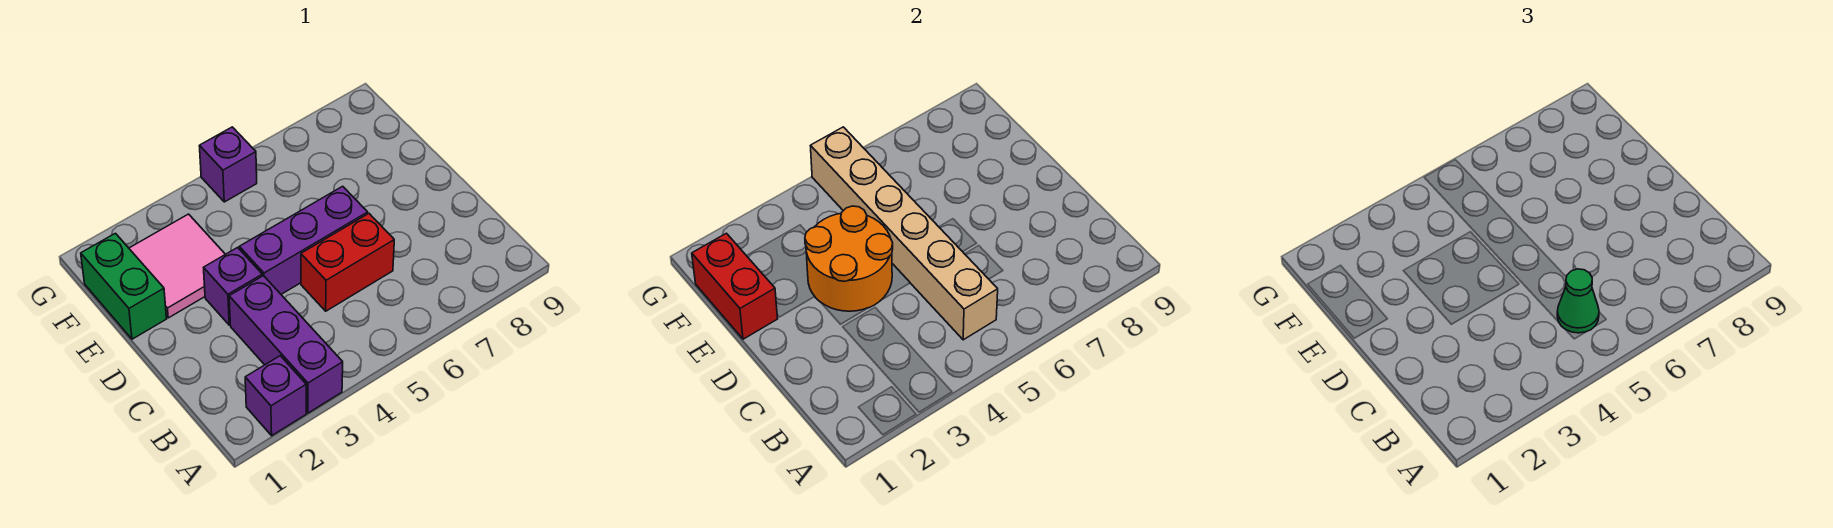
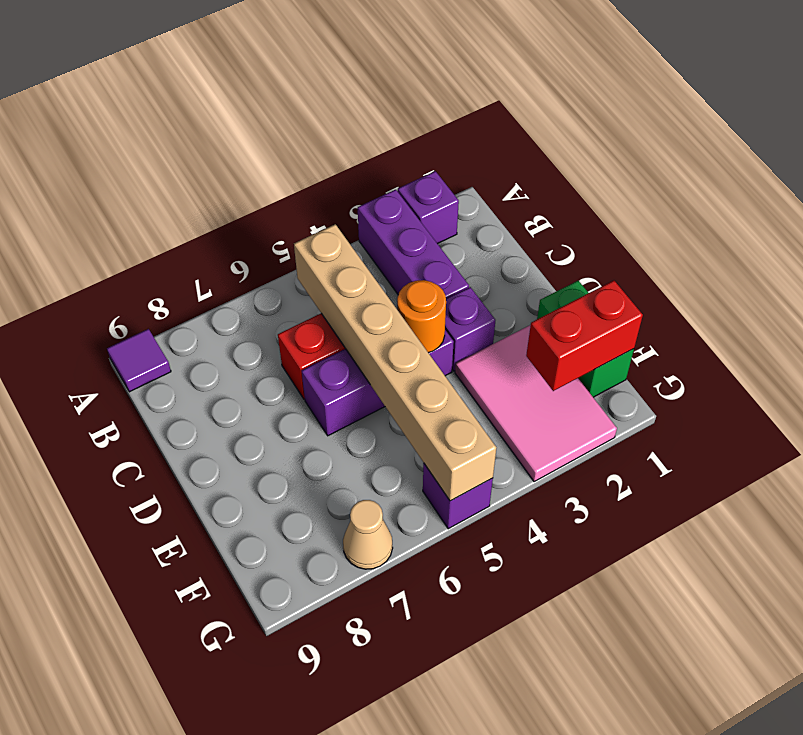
none -> purple 1x1 tile [107,329,171,392]
green 1x1 cone [1557,269,1599,333] -> none
orange 2x2 round brick [805,206,893,311] -> orange 1x1 round brick [397,280,446,353]
red 1x2 brick [692,233,778,339] -> red 1x2 brick turned to [526,281,643,391]
pink 2x2 tile [129,214,225,318] -> pink 2x3 tile [455,325,617,482]
none -> tan 1x1 cone [343,500,393,569]

